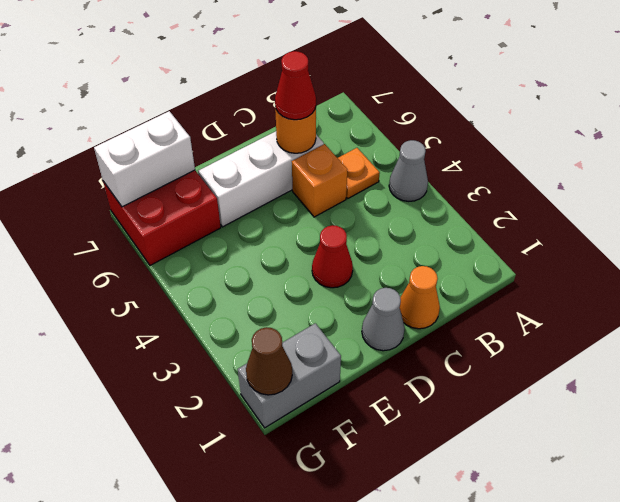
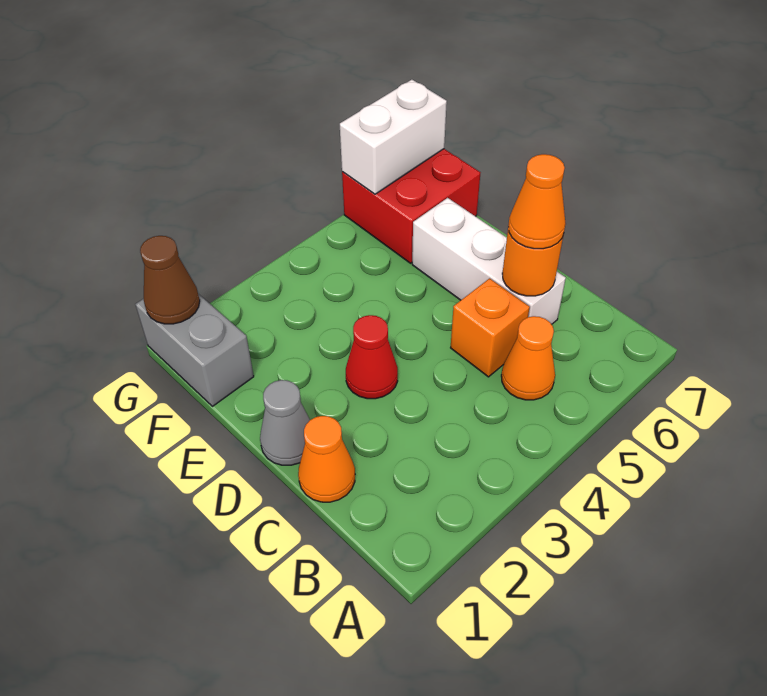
grey 1x1 cone [389,140,428,202] -> none
orange 1x1 plate [338,148,380,198] -> orange 1x1 cone [501,316,555,400]
red 1x1 cone [275,51,316,120] -> orange 1x1 cone [508,154,566,249]
white 1x2 brick [94,111,195,207] -> white 1x2 brick turned to [340,80,447,194]

